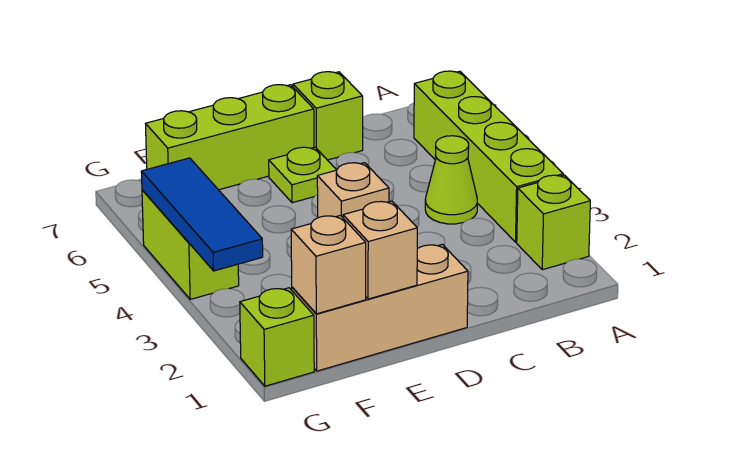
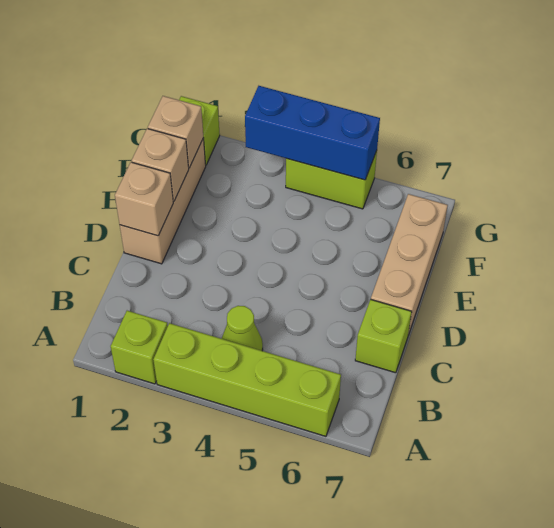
tan 1x1 brick [317,163,389,218] -> tan 1x1 brick moved to [115,162,173,236]
lime 1x1 plate [269,147,336,203] -> none
lime 1x3 brick [146,85,314,190] -> tan 1x3 brick [371,194,448,335]
blue 1x3 tile [141,158,263,271] -> blue 1x3 brick [245,86,380,180]

